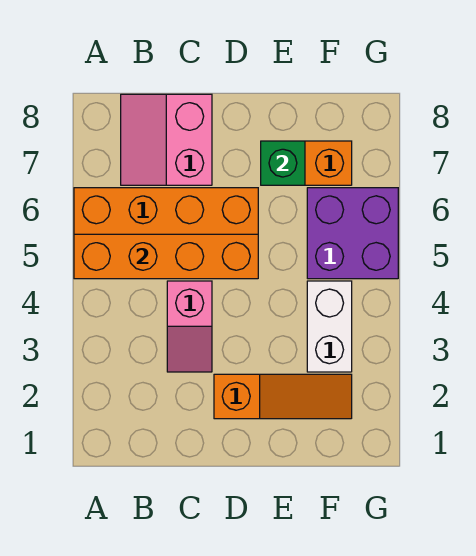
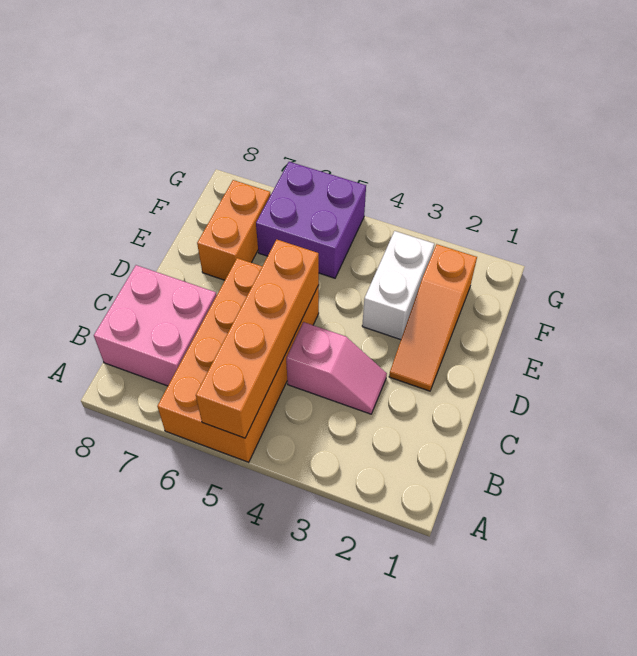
pink 2x2 slope [121,94,212,185] -> pink 2x2 brick [94,265,217,386]
orange 1x3 slope [214,374,352,419] -> orange 1x3 slope turned to [389,244,477,391]
green 1x1 brick [261,141,305,185] -> none
white 1x2 brick [307,281,352,372] -> white 1x2 brick turned to [362,231,434,340]

